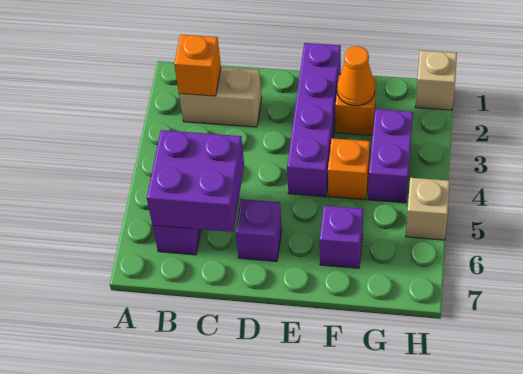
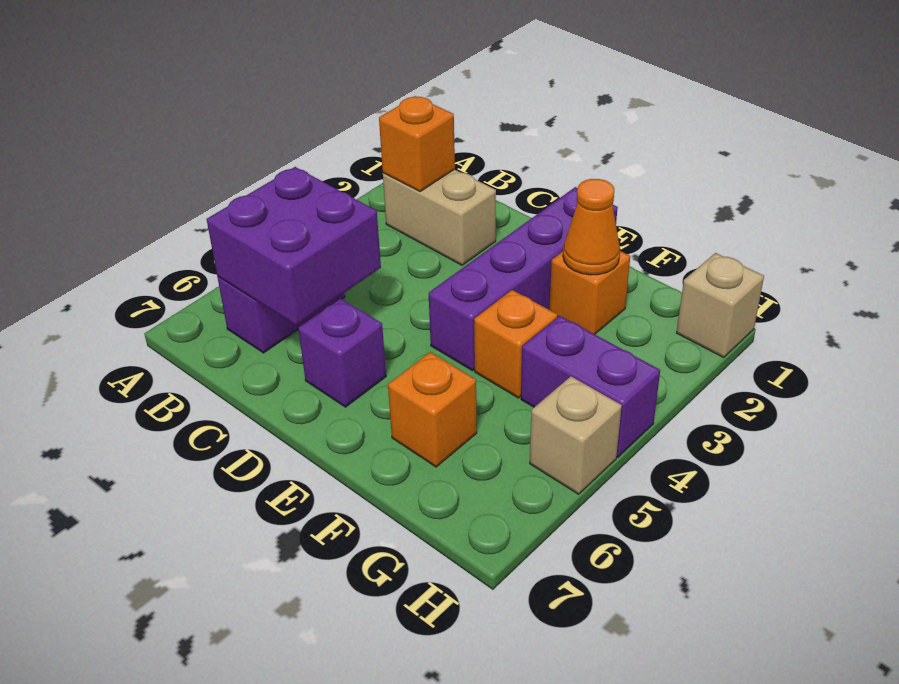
purple 1x1 brick [320,206,363,268] -> orange 1x1 brick [388,352,477,467]
purple 1x2 brick [368,109,413,203] -> purple 1x2 brick turned to [521,316,660,457]

